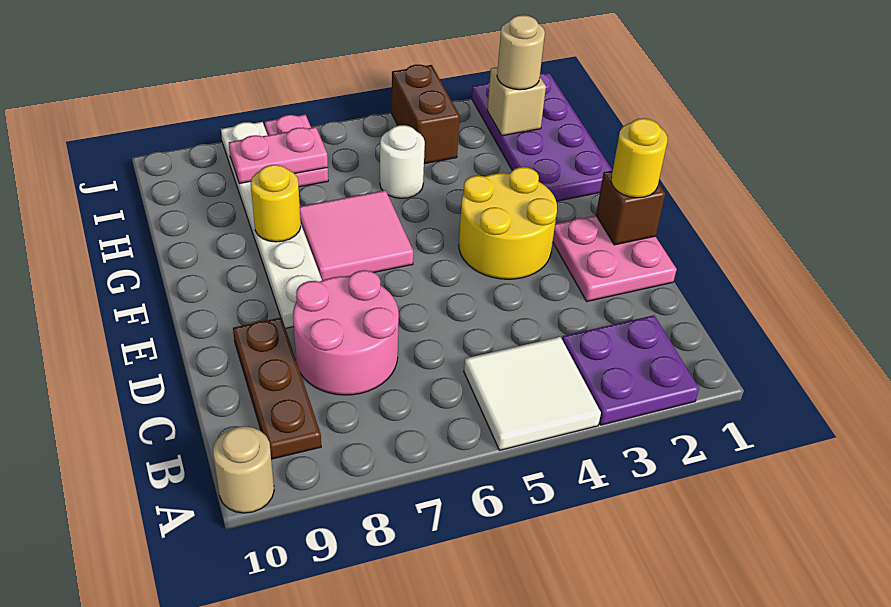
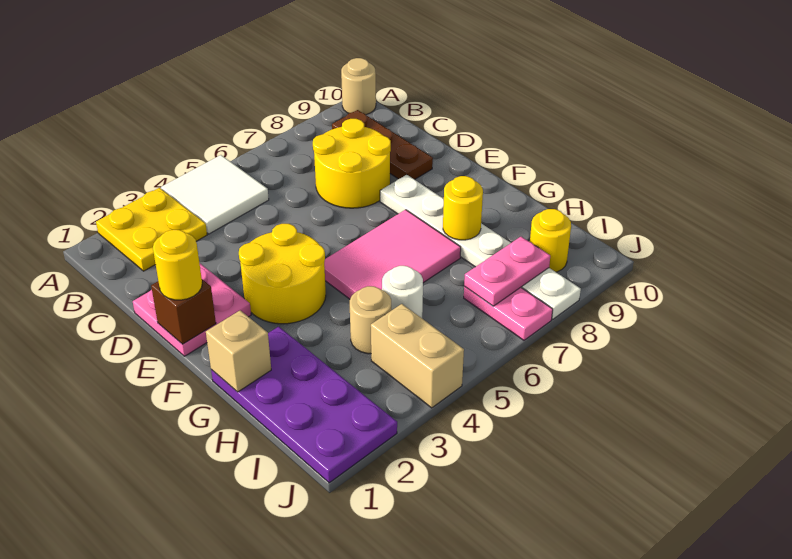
purple 2x2 plate [562,315,699,425] -> yellow 2x2 plate [96,188,207,271]
pink 2x2 round brick [293,270,399,395] -> yellow 2x2 round brick [313,119,391,208]
pink 2x2 tile [300,190,413,280] -> pink 2x3 tile [324,210,461,299]
tan 1x1 brick [487,67,546,136] -> tan 1x1 brick moved to [206,310,271,392]
tan 1x1 round brick [497,15,545,90] -> tan 1x1 round brick moved to [350,286,392,354]
brown 1x2 brick [391,65,460,164] -> tan 1x2 brick [371,304,464,408]
none -> yellow 1x1 round brick [530,209,571,272]

